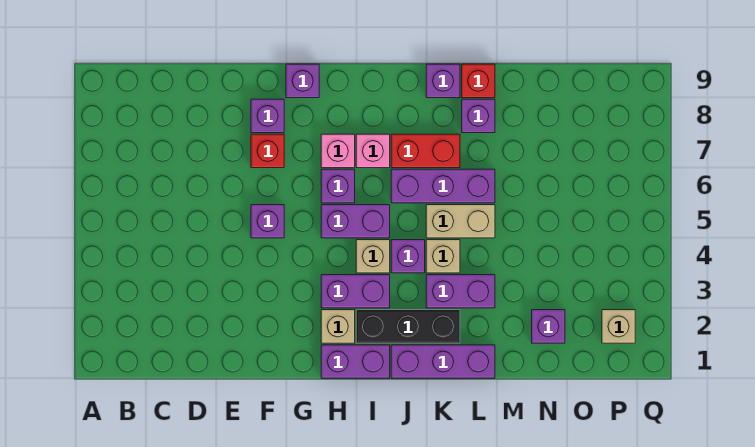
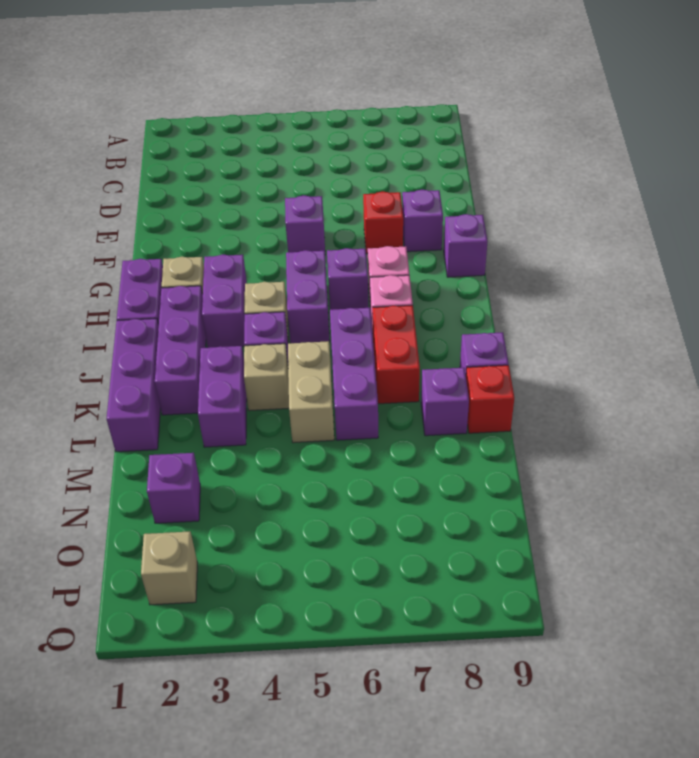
black 1x3 brick [356,310,460,343] -> purple 1x3 brick [155,286,206,415]

